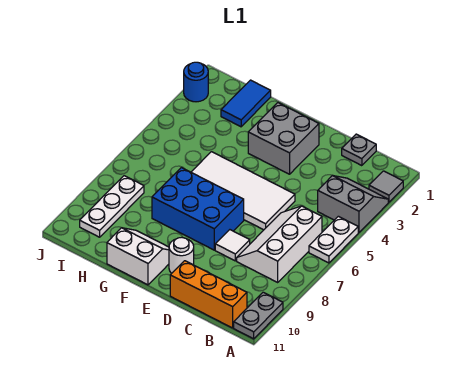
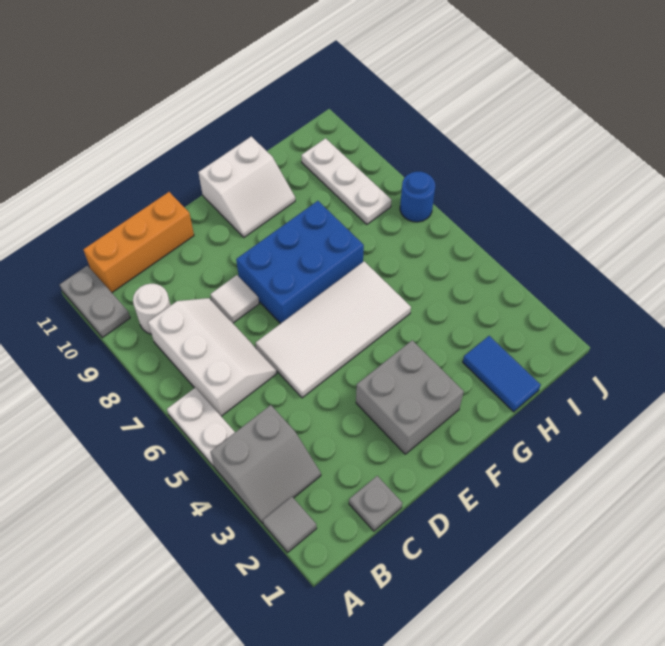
white 1x1 round brick [169,237,194,274] -> white 1x1 round brick moved to [133,284,171,334]
blue 1x1 round brick [184,62,208,102] -> blue 1x1 round brick moved to [400,172,435,222]

